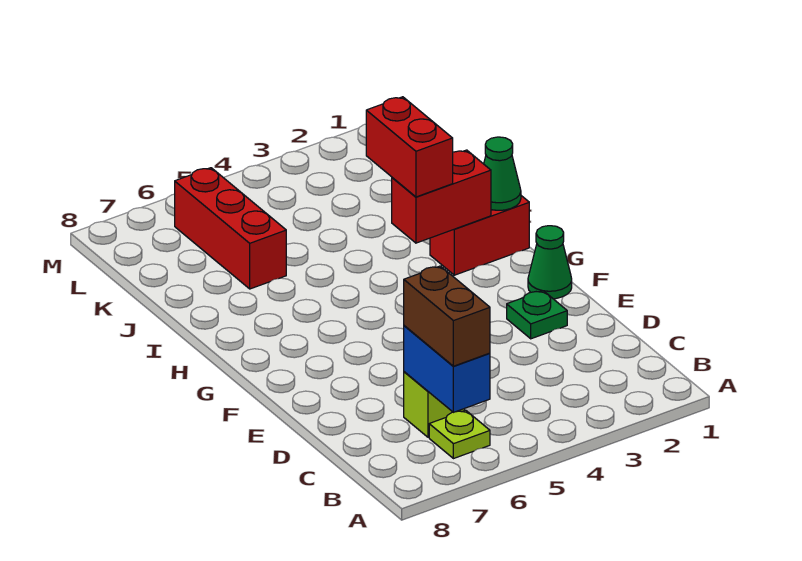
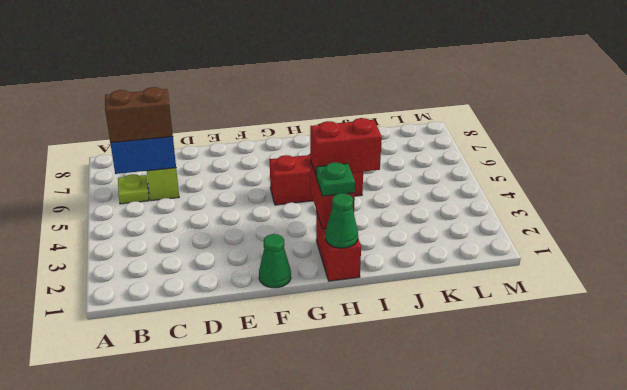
green 1x1 plate [507,291,567,339] -> green 1x1 plate moved to [316,162,355,196]
red 1x3 brick [175,168,286,289] -> red 1x3 brick moved to [270,154,363,205]

